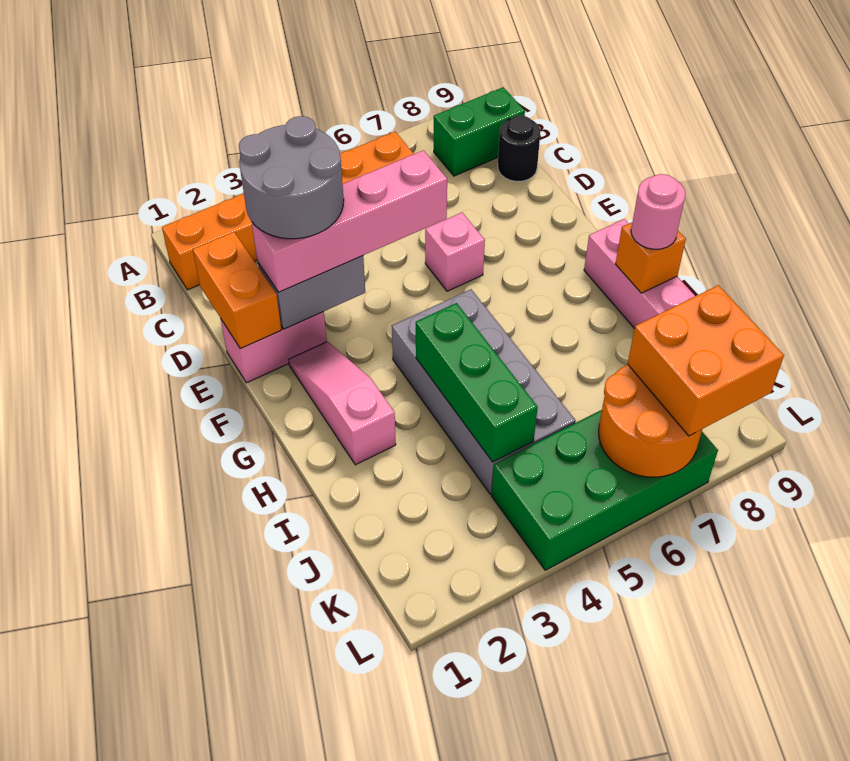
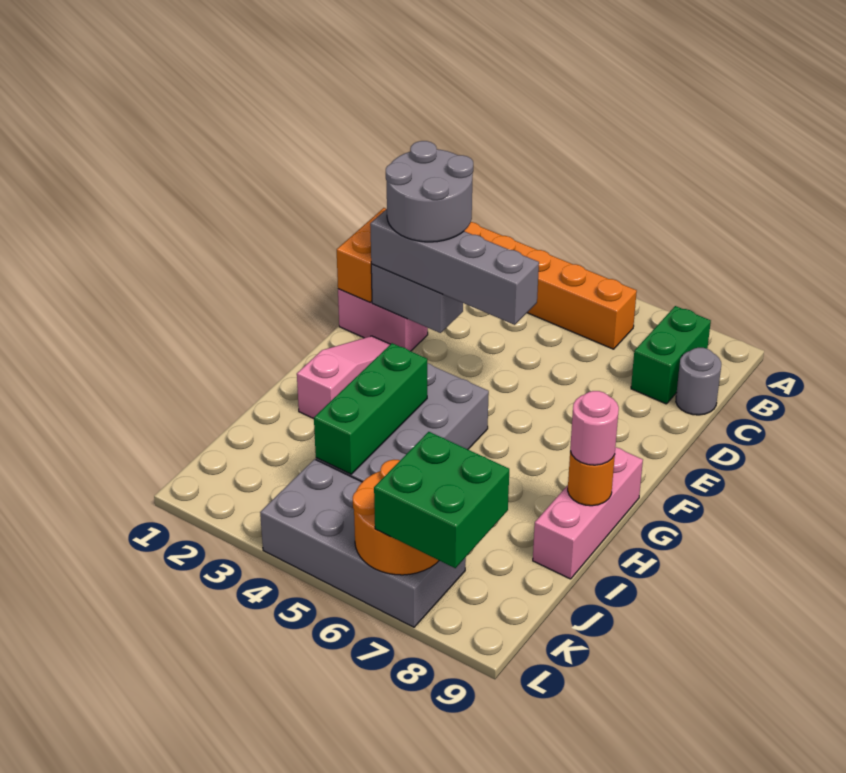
green 1x2 brick [434,87,525,176] -> green 1x2 brick turned to [631,306,711,404]
black 1x1 round brick [498,115,540,181] -> grey 1x1 round brick [676,348,721,415]
pink 1x4 brick [252,150,447,292] -> grey 1x4 brick [370,209,539,325]
pink 1x1 brick [425,213,485,291] -> none
orange 1x1 brick [616,222,686,293] -> orange 1x1 round brick [568,451,615,506]
green 2x4 brick [492,410,718,570] -> grey 2x4 brick [260,459,466,627]
orange 2x2 brick [628,285,784,436] -> green 2x2 brick [374,432,509,568]

